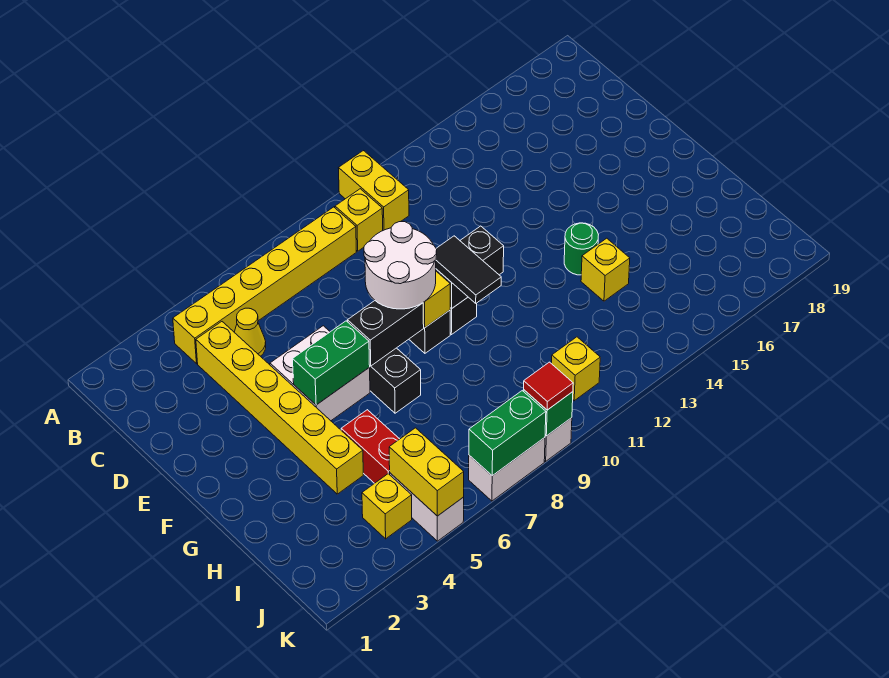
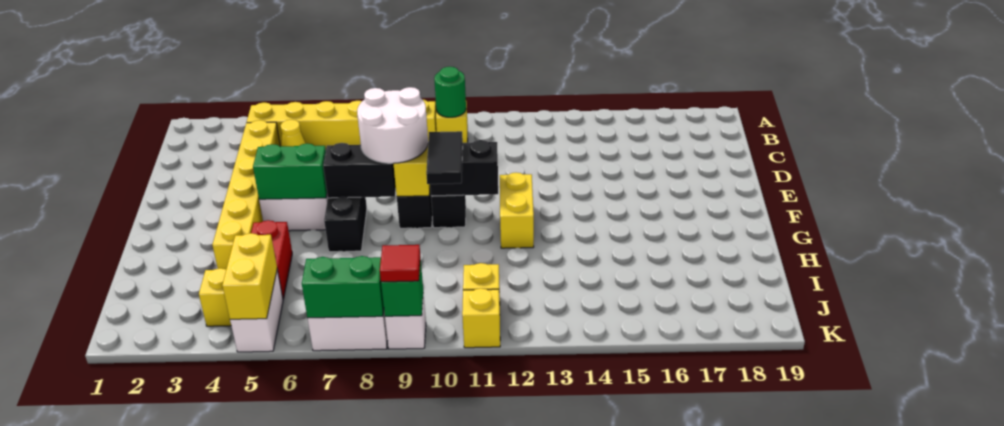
yellow 1x2 brick [339,151,409,230] -> yellow 1x2 brick moved to [500,173,534,248]
green 1x1 round brick [564,223,598,275] -> green 1x1 round brick moved to [434,67,466,117]
yellow 1x1 brick [581,238,630,301] -> yellow 1x1 brick moved to [462,288,500,348]

